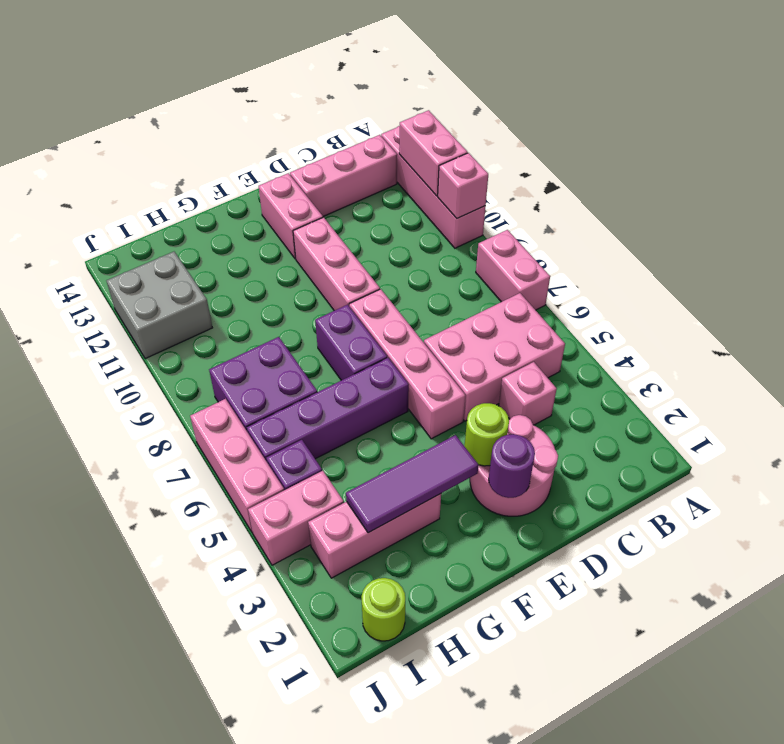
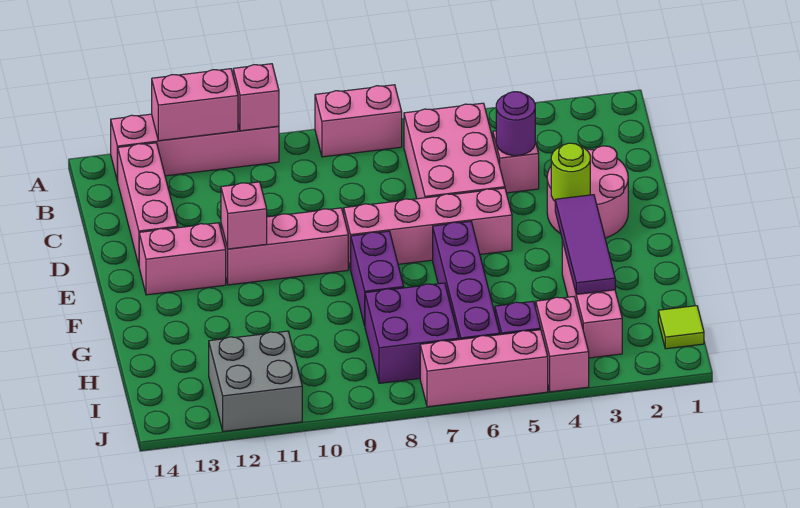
purple 1x1 round brick [489,434,535,498] -> purple 1x1 round brick moved to [496,92,535,156]
none -> pink 1x1 brick [221,182,267,249]
purple 1x2 brick [315,305,387,380] -> purple 1x2 brick turned to [351,231,404,326]
lime 1x1 round brick [361,578,405,641] -> lime 1x1 tile [658,306,704,349]

